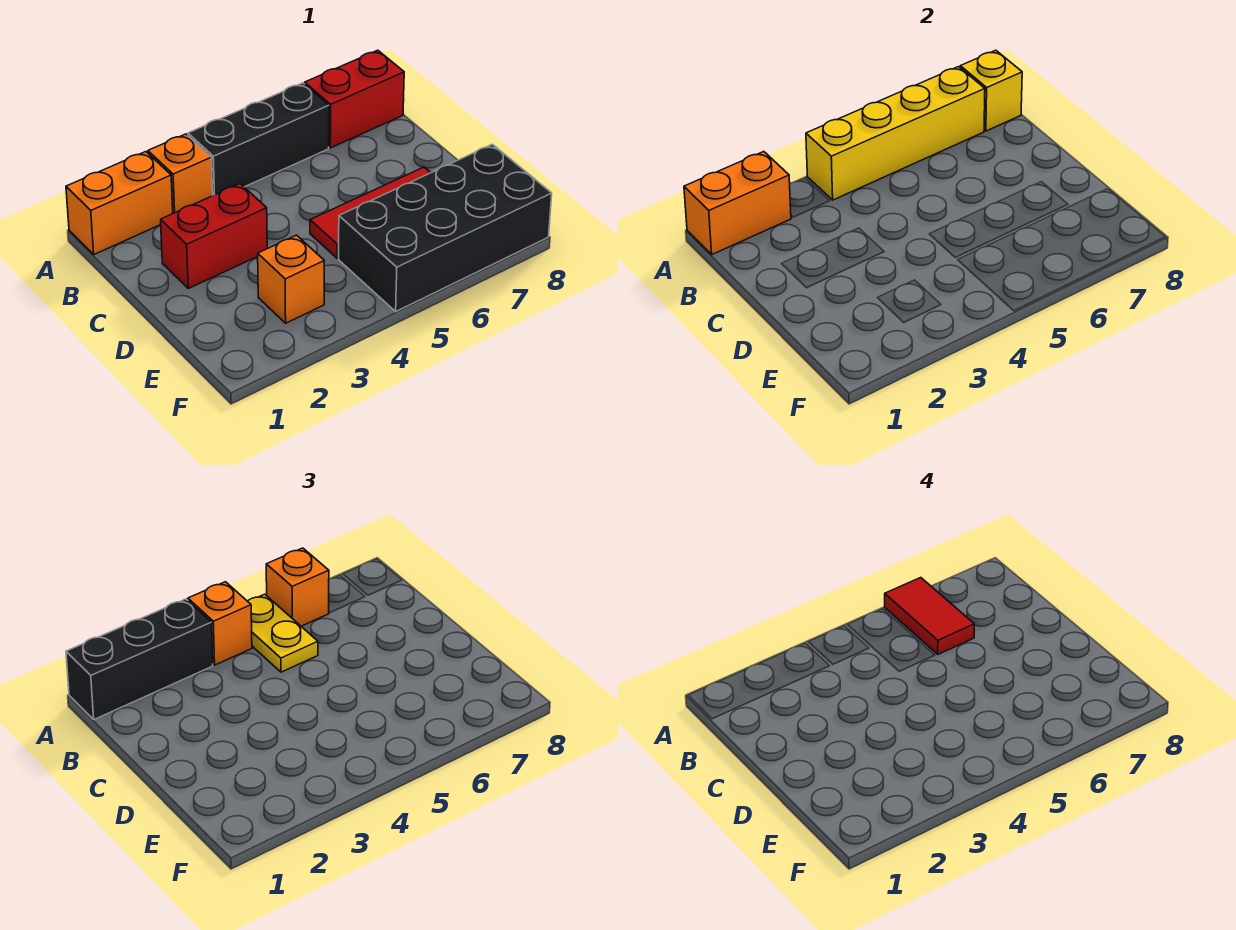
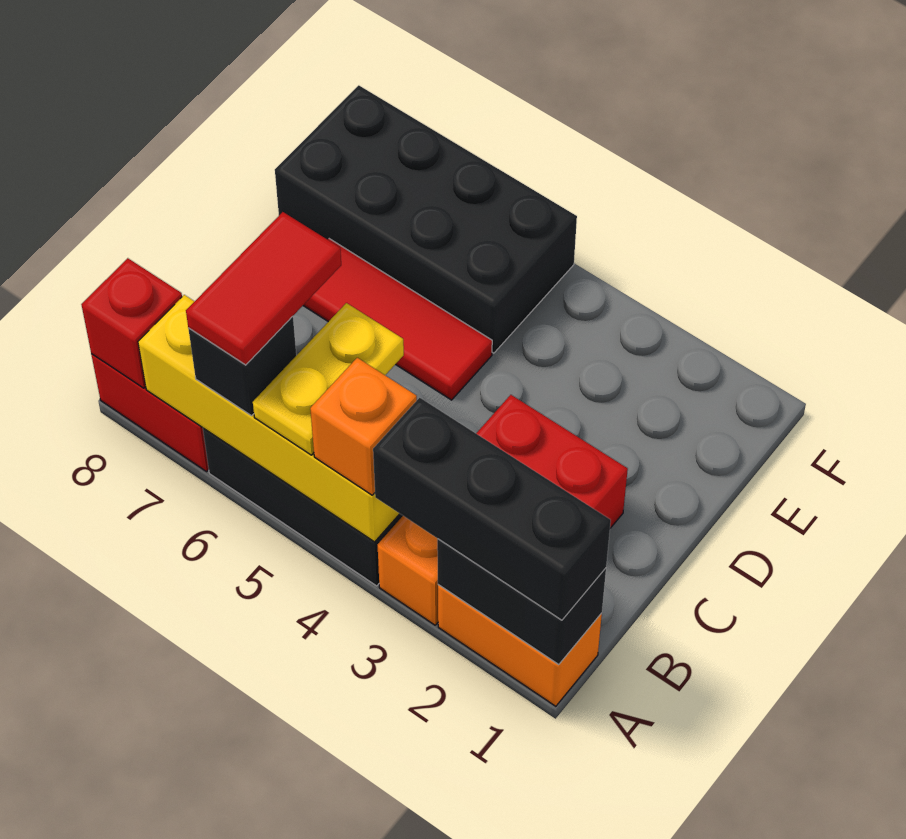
orange 1x2 brick [684,152,791,254] -> black 1x2 brick [437,539,606,665]
orange 1x1 brick [266,548,329,626] -> black 1x1 brick [188,316,296,416]
yellow 1x1 brick [960,50,1022,131] -> red 1x1 brick [81,258,182,388]
orange 1x1 brick [258,235,324,323] -> none

